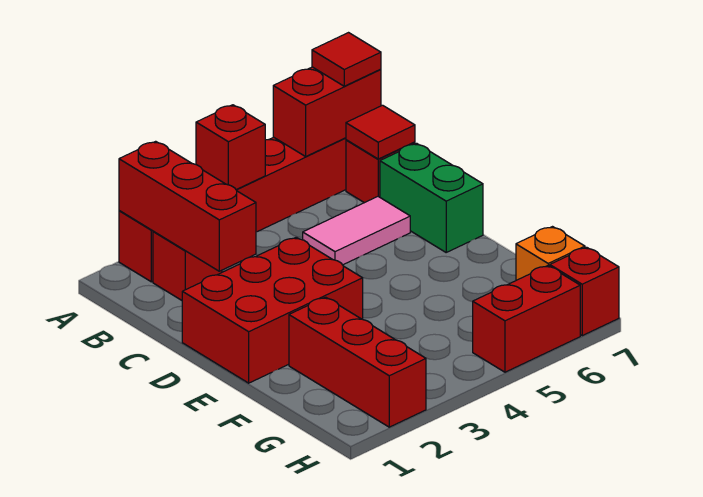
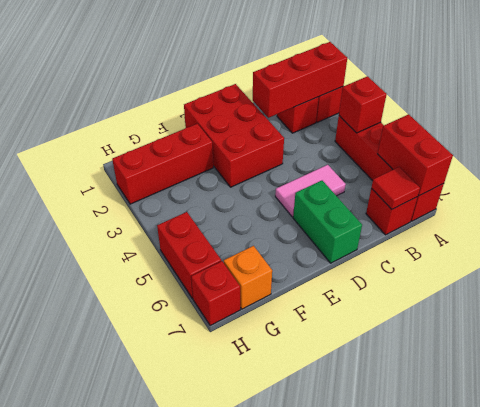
red 1x1 tile [312,33,381,86] -> none
pink 1x2 tile [303,197,410,265] -> pink 1x2 tile turned to [275,165,346,217]
green 1x2 brick [380,143,483,252] -> green 1x2 brick turned to [293,181,362,263]

